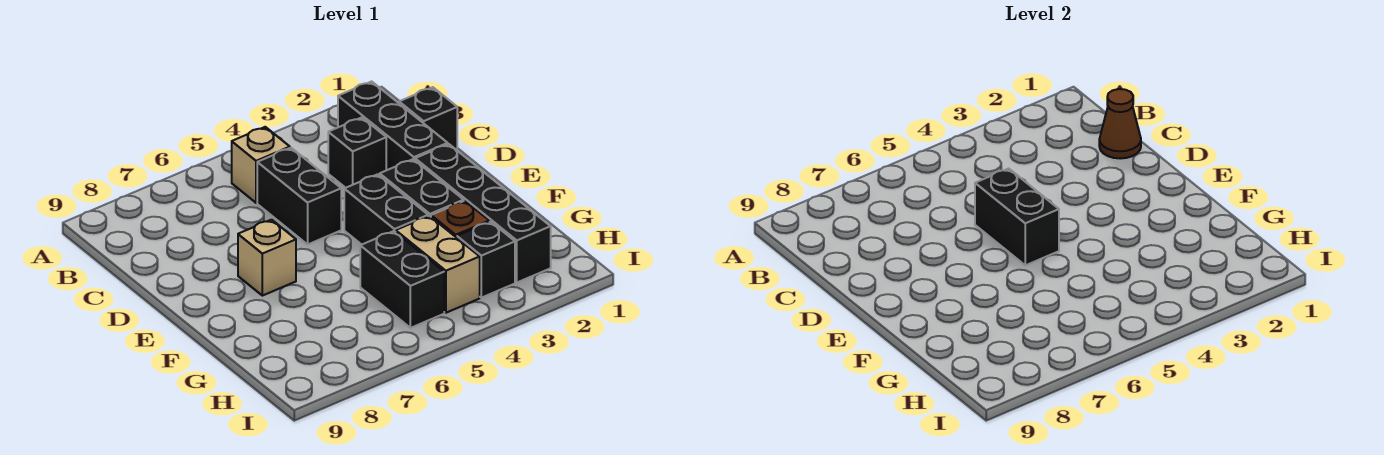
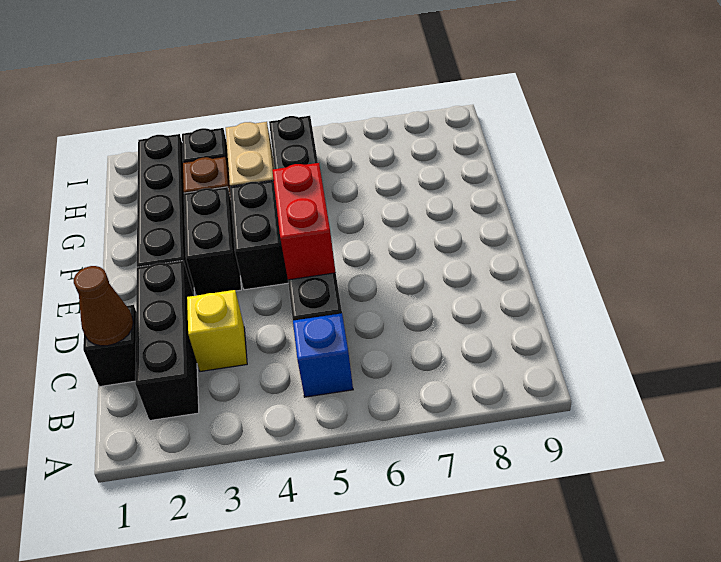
tan 1x1 brick [232,127,290,203] -> blue 1x1 brick [293,313,353,397]
black 1x1 brick [328,118,386,188] -> yellow 1x1 brick [187,290,247,371]
black 1x2 brick [975,169,1059,265] -> red 1x2 brick [272,163,336,280]
tan 1x1 brick [238,220,296,296] -> none

